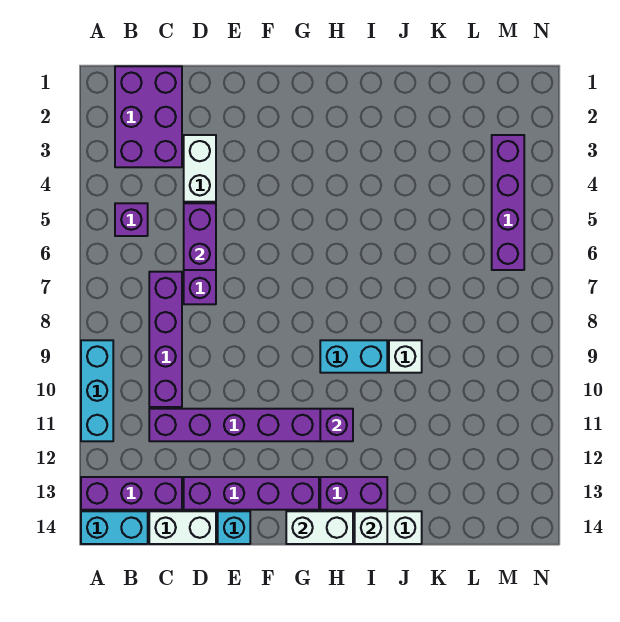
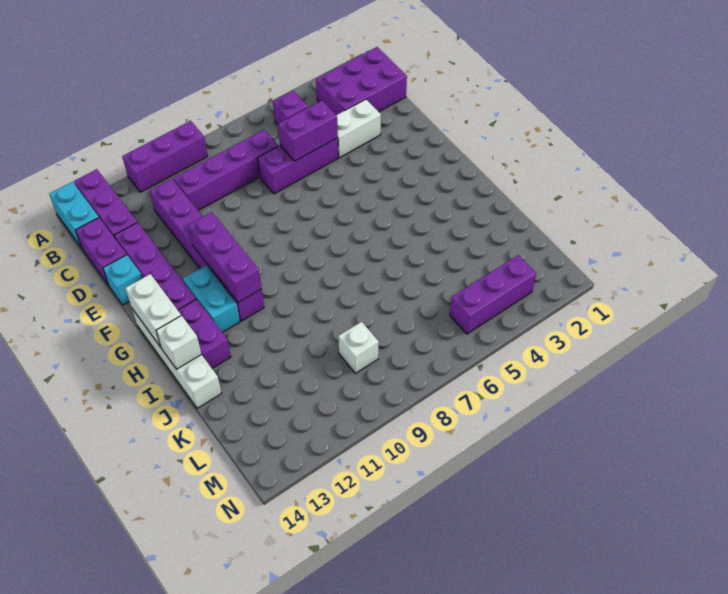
cyan 1x3 brick [81,340,113,441] -> purple 1x3 brick [122,121,208,192]
white 1x2 brick [149,511,216,544] -> purple 1x2 brick [76,218,127,284]
cyan 1x2 brick [320,340,387,373] -> cyan 1x2 brick moved to [183,265,240,333]
purple 1x1 brick [320,409,353,441] -> purple 1x3 brick [188,212,262,303]
white 1x1 brick [389,340,422,373] -> white 1x1 brick moved to [338,322,379,373]
purple 1x4 brick [492,135,524,270] -> purple 1x3 brick [450,255,536,334]

